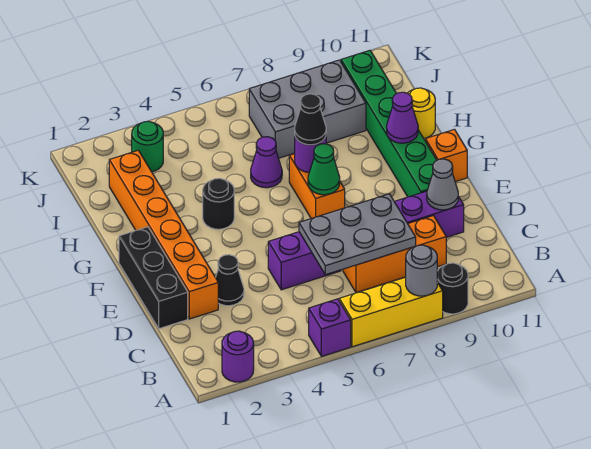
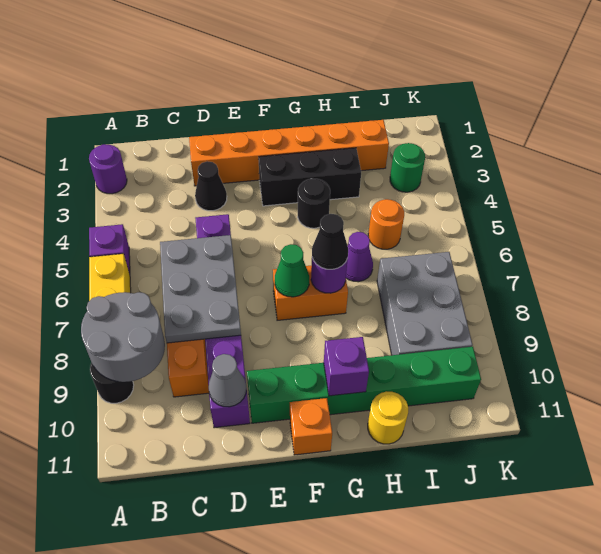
grey 1x1 round brick [406,245,437,296] -> grey 2x2 round brick [81,292,165,382]
black 1x3 brick [119,227,188,329] -> black 1x3 brick moved to [258,148,361,206]
purple 1x1 cone [387,92,418,143] -> purple 1x1 brick [324,337,369,396]
none -> orange 1x1 round brick [368,199,404,249]

